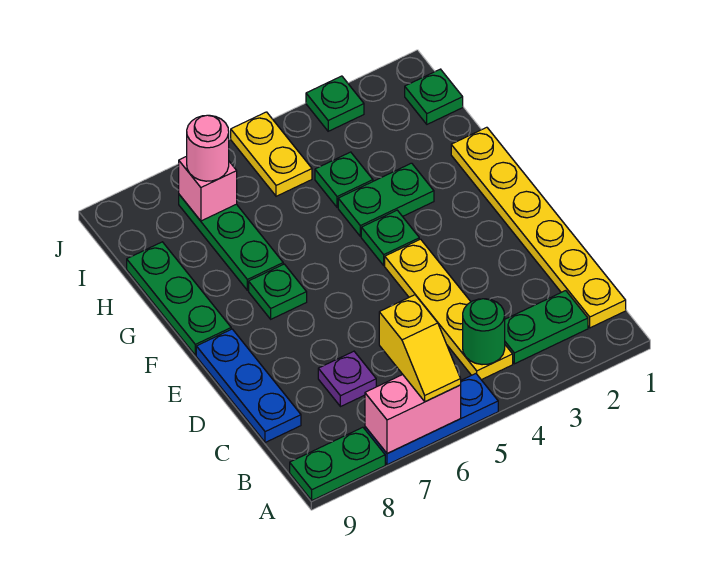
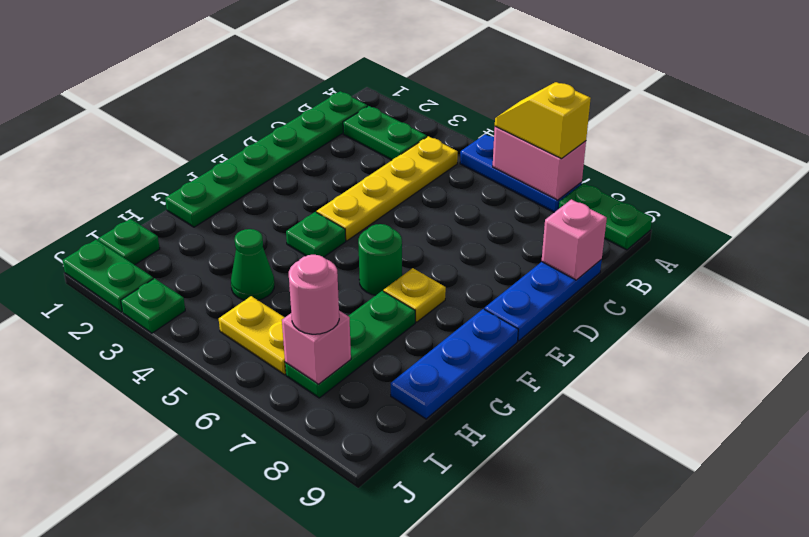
yellow 1x2 slope [379,295,461,402] -> yellow 1x2 slope turned to [495,82,591,159]
yellow 1x6 plate [451,127,626,328] -> green 1x6 plate [165,91,367,227]
green 1x1 round brick [463,299,505,365] -> green 1x1 round brick moved to [358,224,402,295]
purple 1x1 plate [318,351,376,407] -> none
none -> pink 1x1 brick [542,199,607,280]
green 1x1 plate [249,264,307,319] -> yellow 1x1 plate [384,268,446,322]
green 1x3 plate [127,242,231,355] -> blue 1x3 plate [391,309,518,419]
green 1x2 plate [338,163,434,236] -> green 1x2 plate moved to [62,240,153,312]
green 1x1 plate [315,152,373,207] -> green 1x1 cone [231,229,274,300]
yellow 1x2 plate [231,112,312,196] -> yellow 1x2 plate turned to [219,296,286,375]

